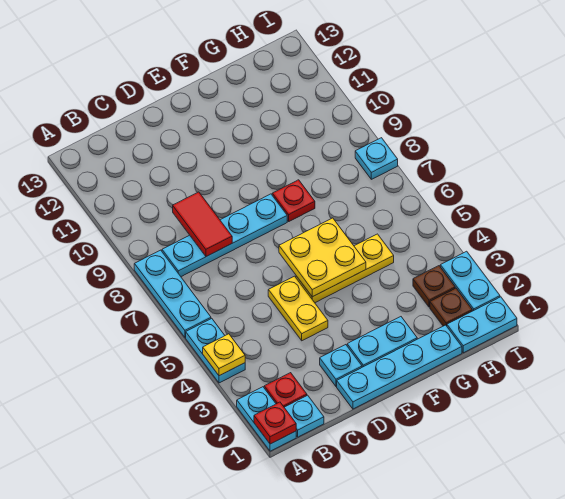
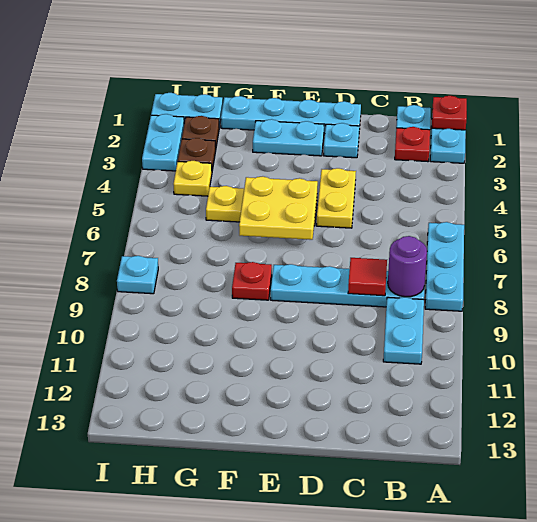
cyan 1x2 plate [186,319,245,383] -> cyan 1x2 plate moved to [383,297,424,364]
yellow 1x1 plate [203,334,245,376] -> yellow 1x1 plate moved to [173,161,212,196]
none -> purple 1x1 round brick [388,236,427,297]
red 1x2 tile [173,192,232,256] -> red 1x1 tile [348,258,387,296]

